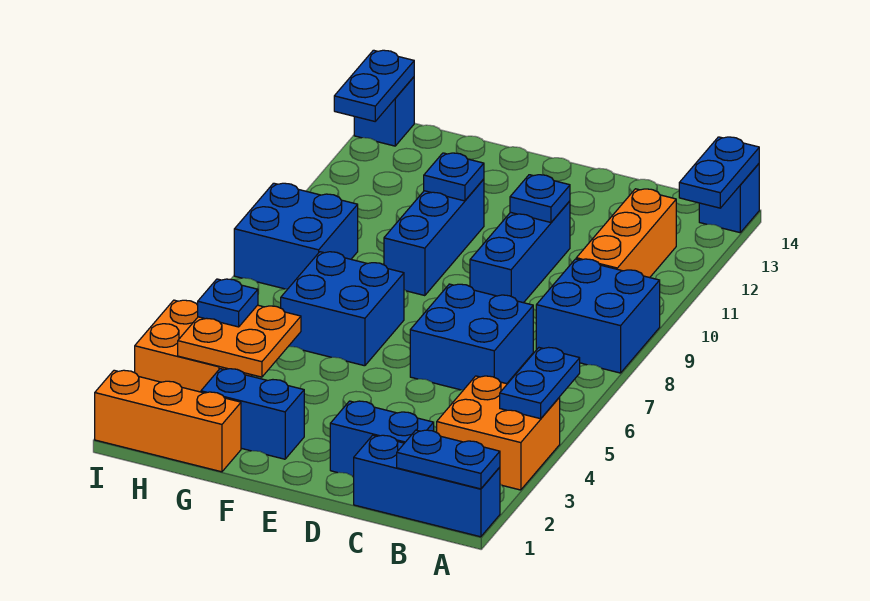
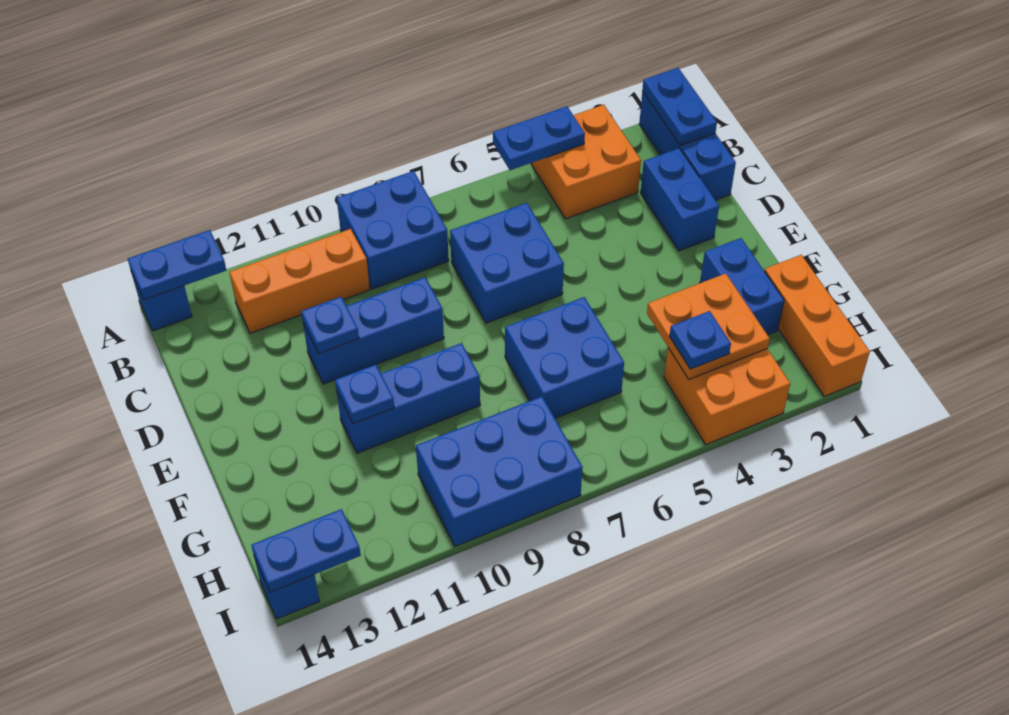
blue 2x2 brick [234,183,358,289] -> blue 2x3 brick [416,396,583,546]

